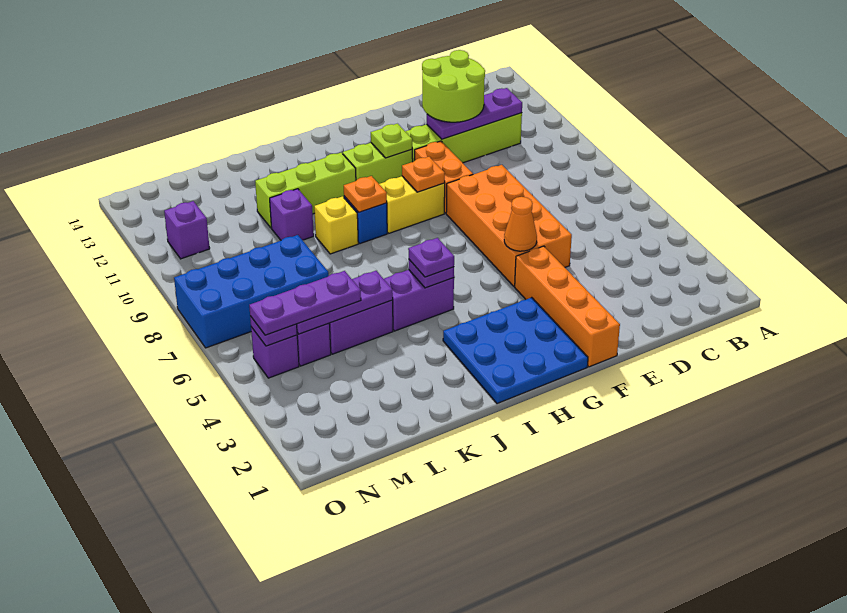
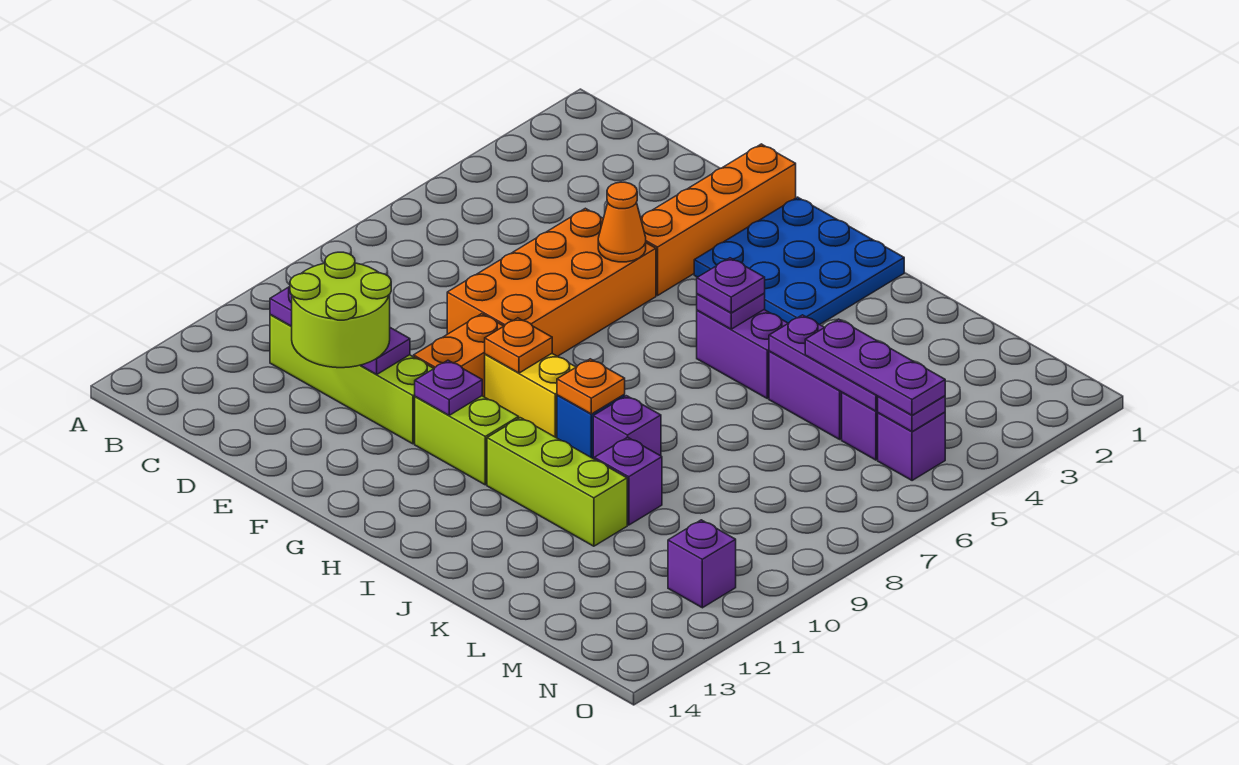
lime 1x1 plate [371,124,412,158] -> purple 1x1 plate [415,360,482,415]
yellow 1x1 brick [314,196,358,254] -> purple 1x1 brick [593,396,661,459]
blue 2x4 brick [174,235,329,348] -> none

